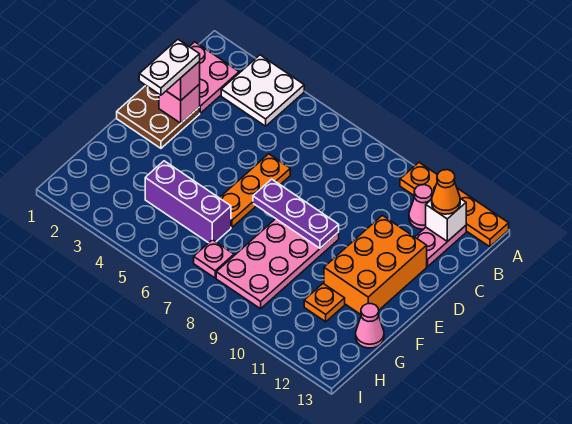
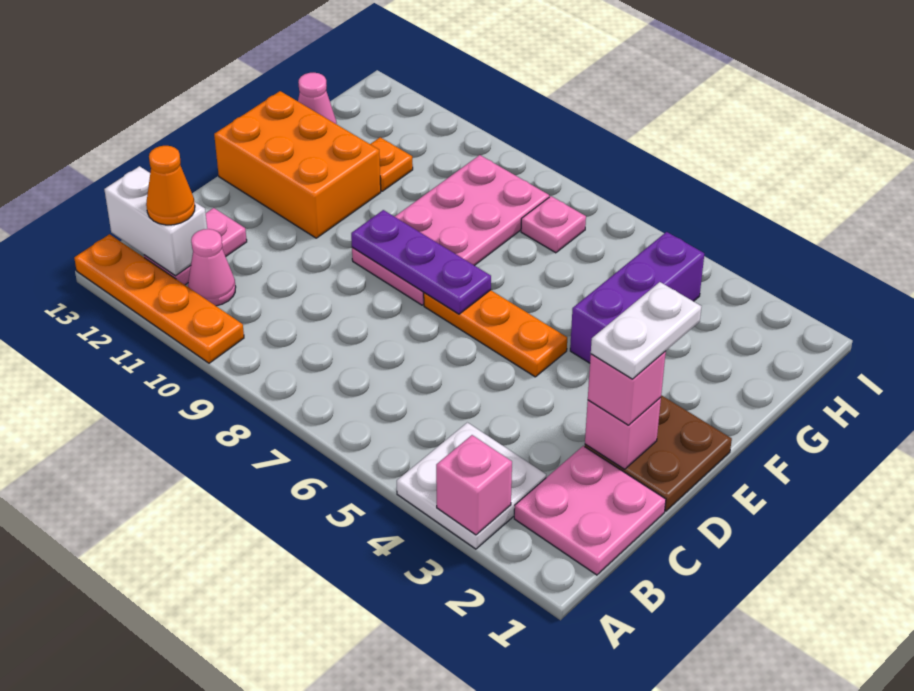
none -> pink 1x1 brick [436,435,512,535]
white 1x1 brick [426,198,466,242] -> white 1x2 brick [104,166,207,276]
orange 1x3 plate [220,154,290,227] -> orange 1x3 plate turned to [424,290,567,377]
orange 2x3 brick [324,215,427,314] -> orange 2x3 brick turned to [214,91,381,238]
purple 1x3 brick [145,161,231,243] -> purple 1x3 brick turned to [570,232,704,363]

